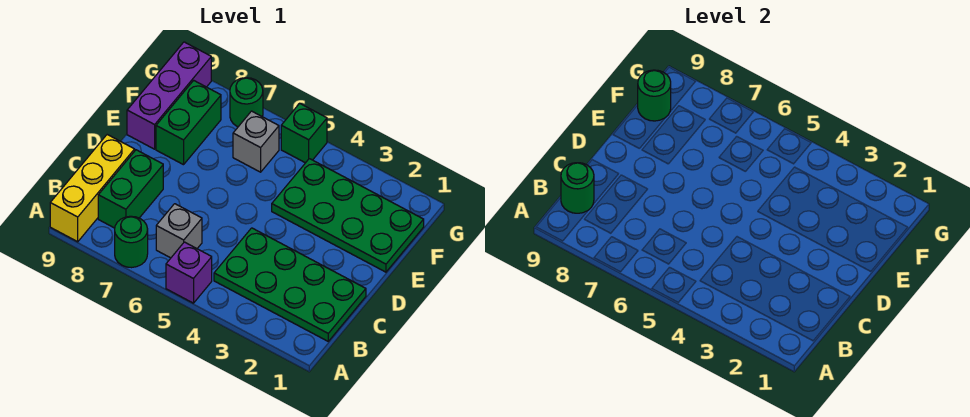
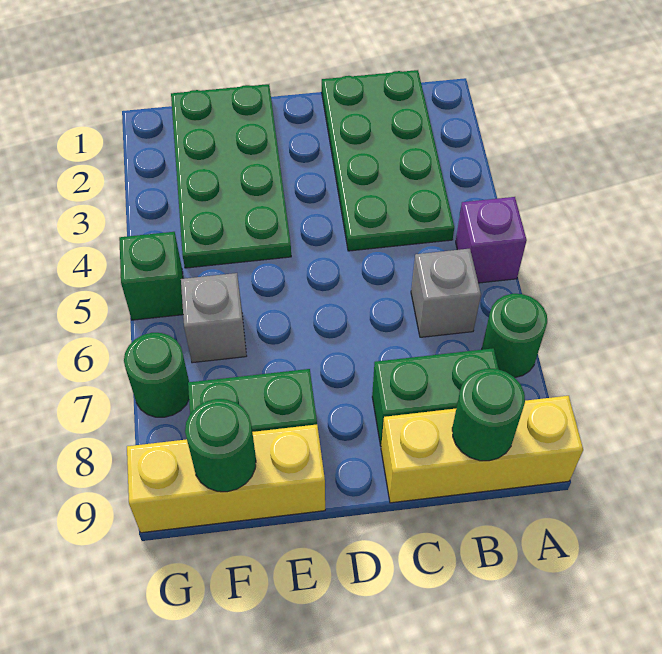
purple 1x3 brick [127,42,211,149] -> yellow 1x3 brick [127,425,325,533]

